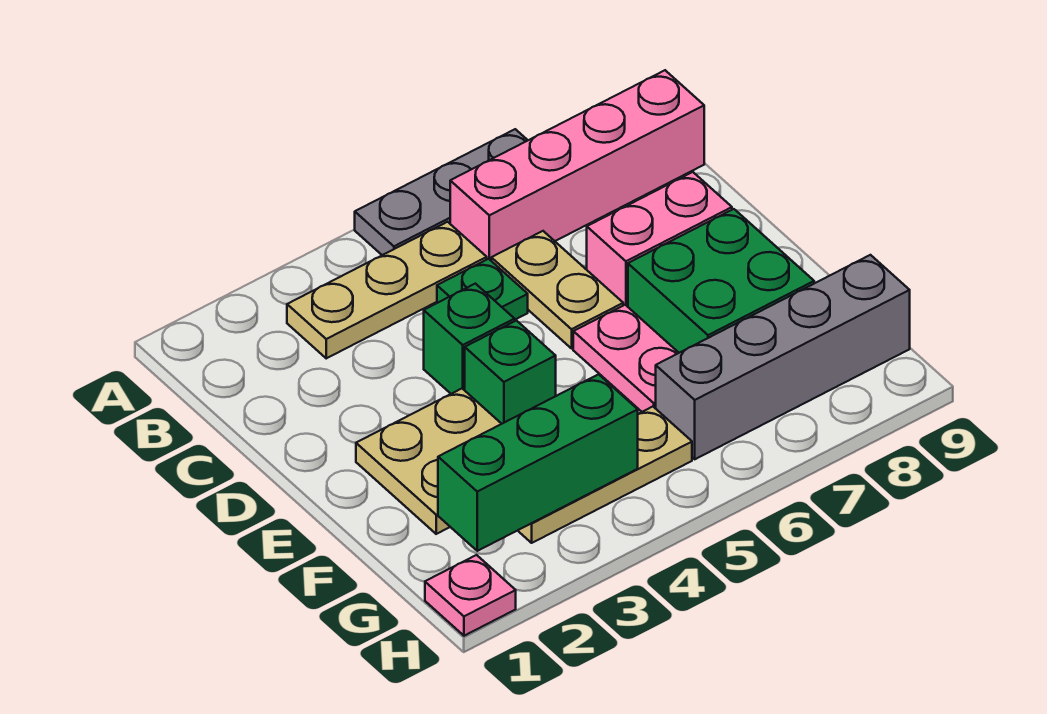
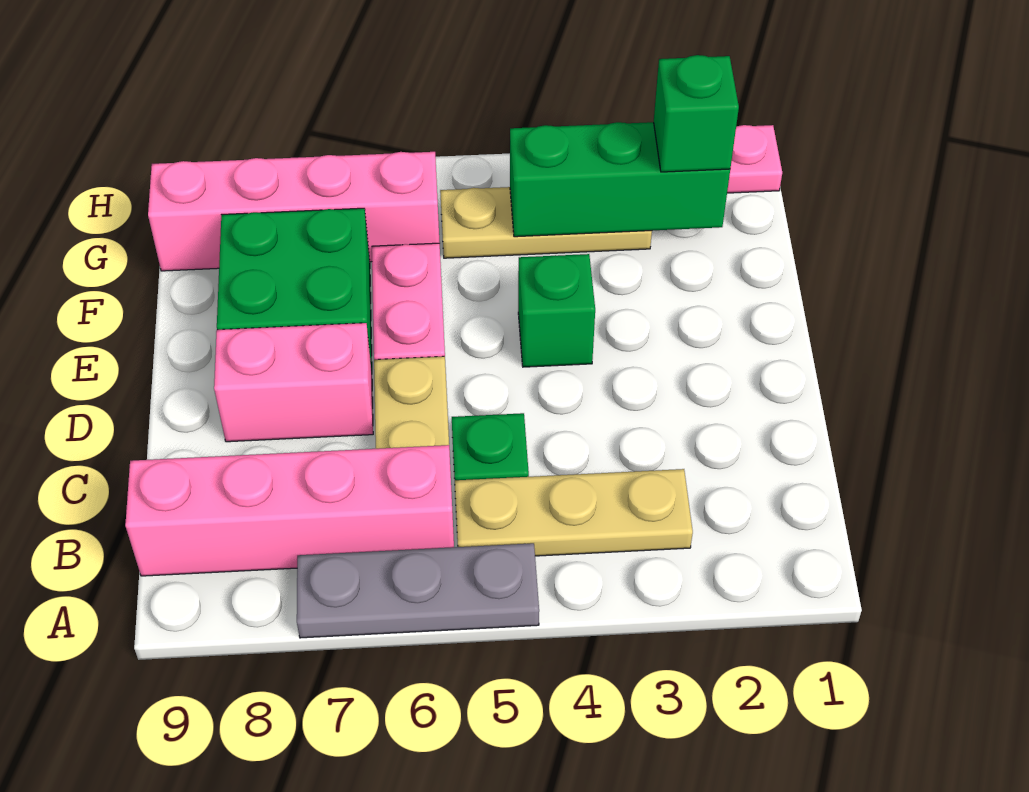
green 1x1 brick [424,284,515,394] -> green 1x1 brick moved to [654,55,739,172]
tan 2x2 plate [356,389,501,534] -> none
grey 1x4 brick [656,255,910,459] -> pink 1x4 brick [148,152,440,271]

